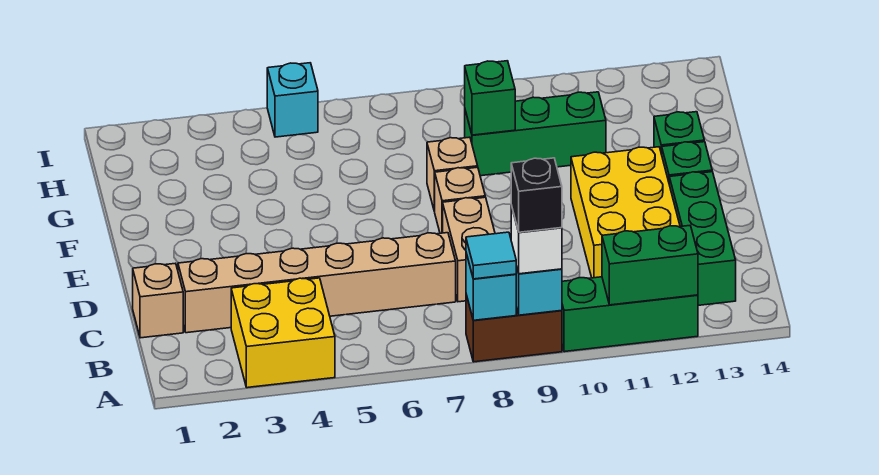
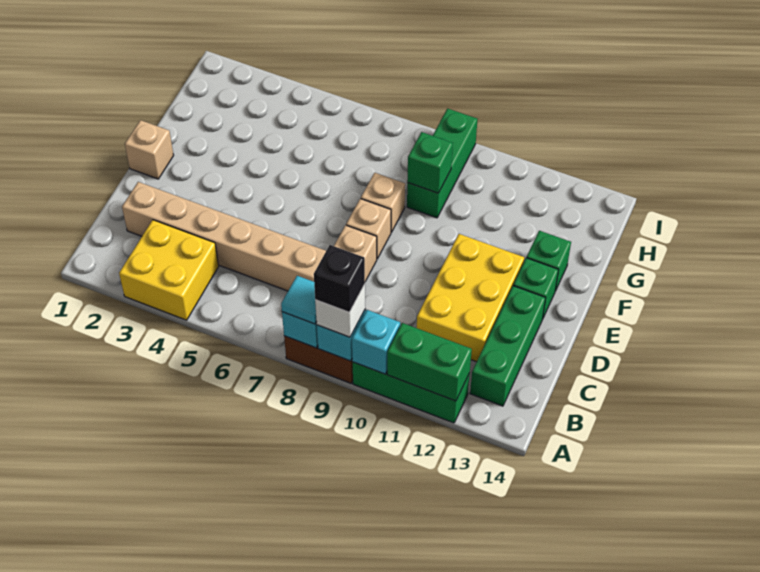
tan 1x1 brick [133,263,183,338] -> tan 1x1 brick moved to [125,120,174,179]
green 1x3 brick [465,92,606,176] -> green 1x3 brick turned to [407,109,478,218]
cyan 1x1 brick [267,63,318,137] -> cyan 1x1 brick moved to [352,310,400,374]

